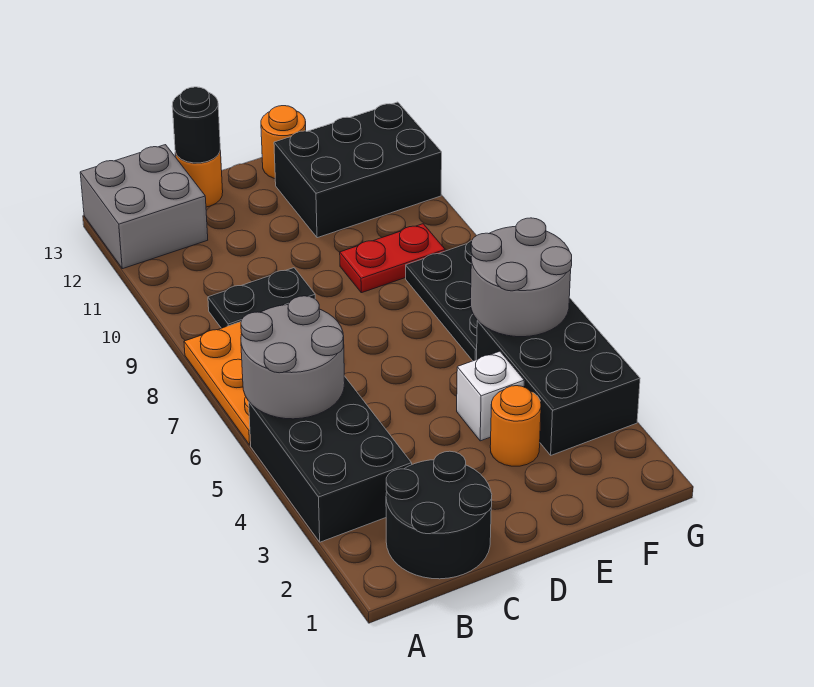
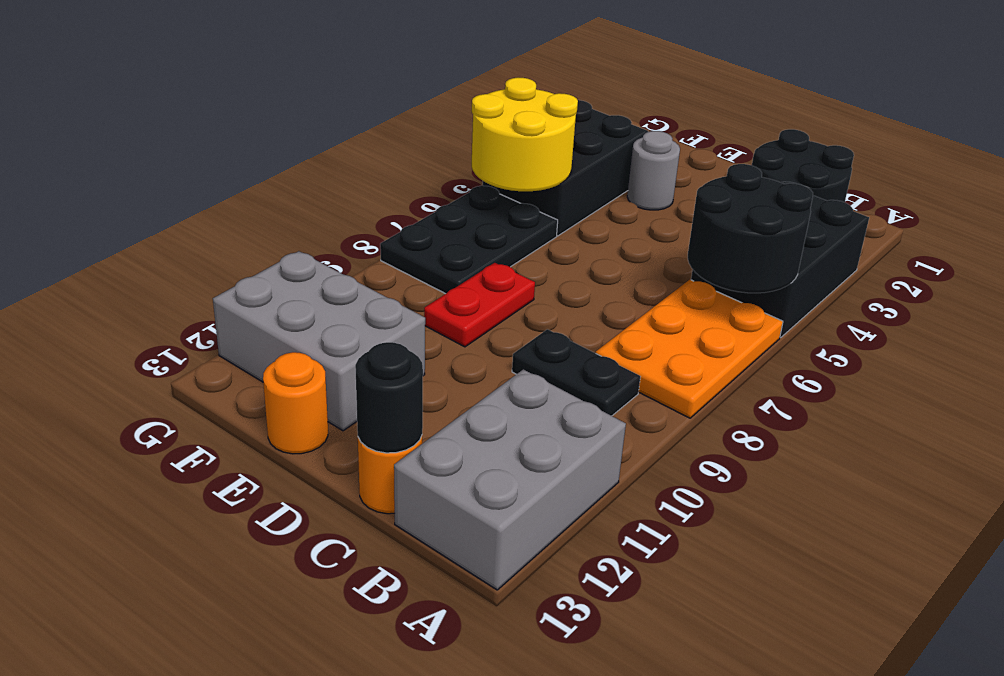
grey 2x2 round brick [241,296,345,419] -> black 2x2 round brick [688,164,813,293]
grey 2x2 brick [80,145,208,269] -> grey 2x3 brick [394,369,626,590]
orange 1x1 round brick [490,386,541,466] -> grey 1x1 round brick [627,131,680,210]
white 1x1 brick [457,351,524,441] -> none
red 1x2 plate [340,224,445,293] -> red 1x2 plate turned to [424,263,535,347]
black 2x3 brick [274,102,442,238] -> grey 2x3 brick [213,251,425,431]
grey 2x2 round brick [471,218,572,337] -> yellow 2x2 round brick [472,78,578,191]

